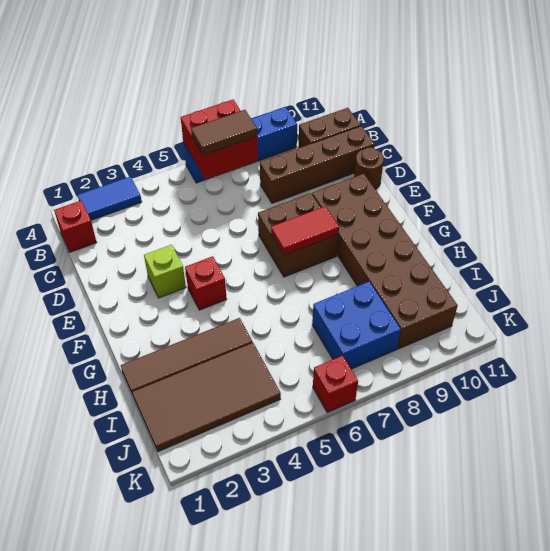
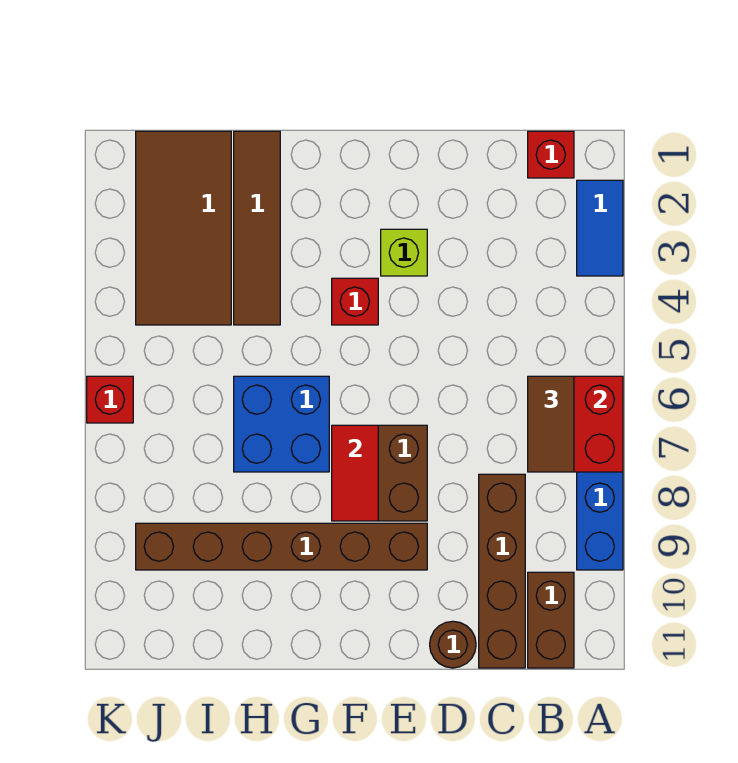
brown 2x6 brick [312,174,458,349] -> brown 1x6 brick [136,523,427,570]
blue 2x2 brick [312,282,401,369] -> blue 2x2 brick moved to [234,376,329,472]

